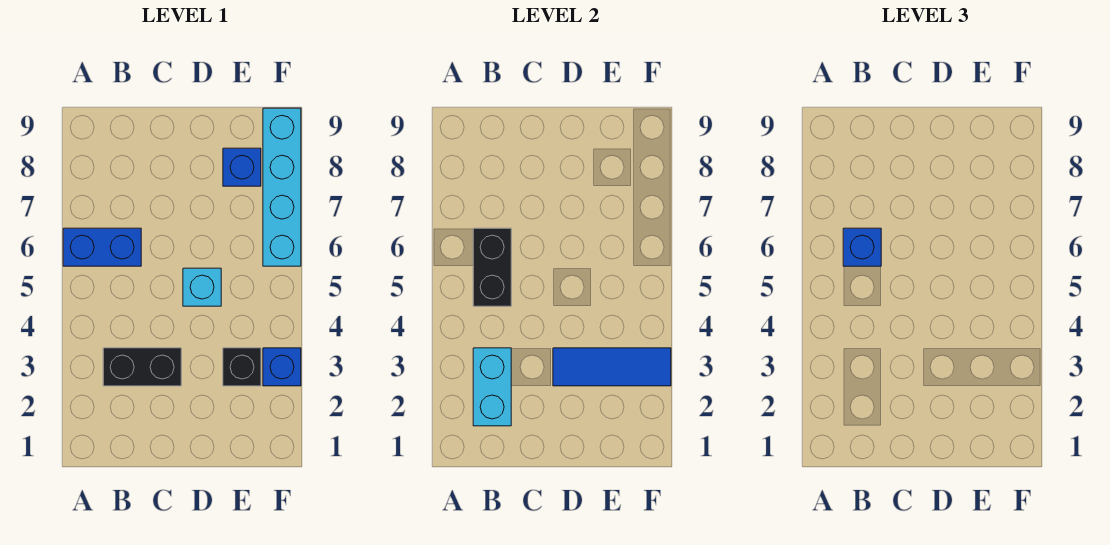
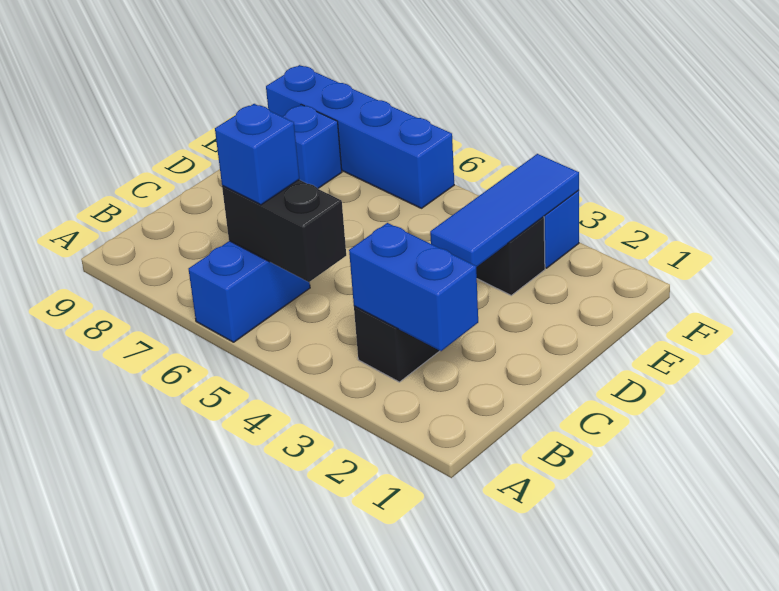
cyan 1x2 brick [473,348,511,426] -> blue 1x2 brick [349,223,478,351]
cyan 1x1 brick [183,268,221,306] -> none
cyan 1x4 brick [263,108,301,266] -> blue 1x4 brick [266,65,454,208]

